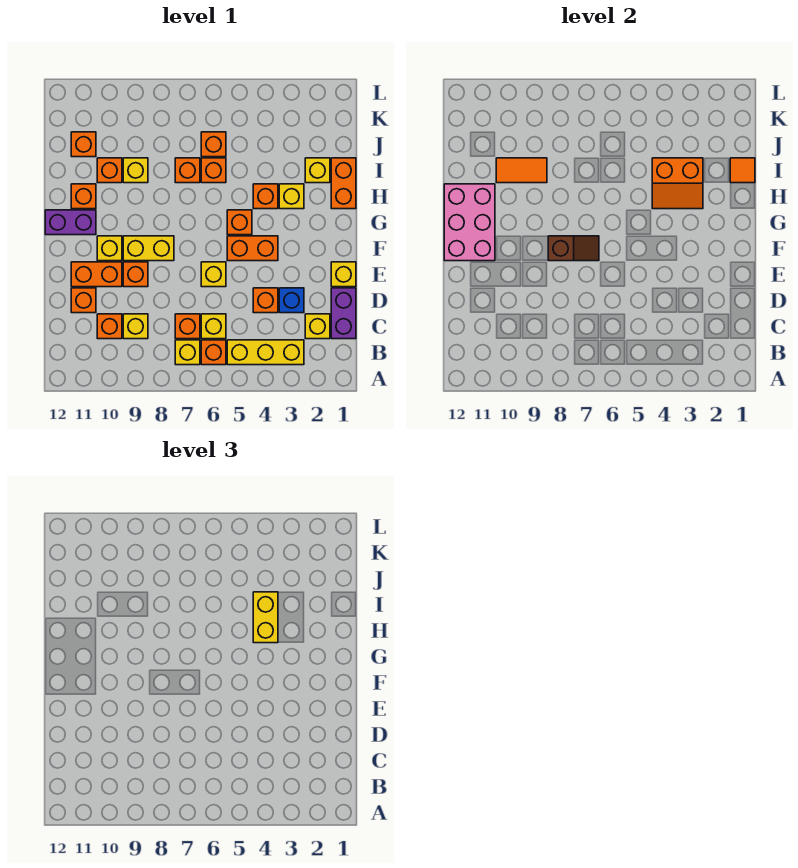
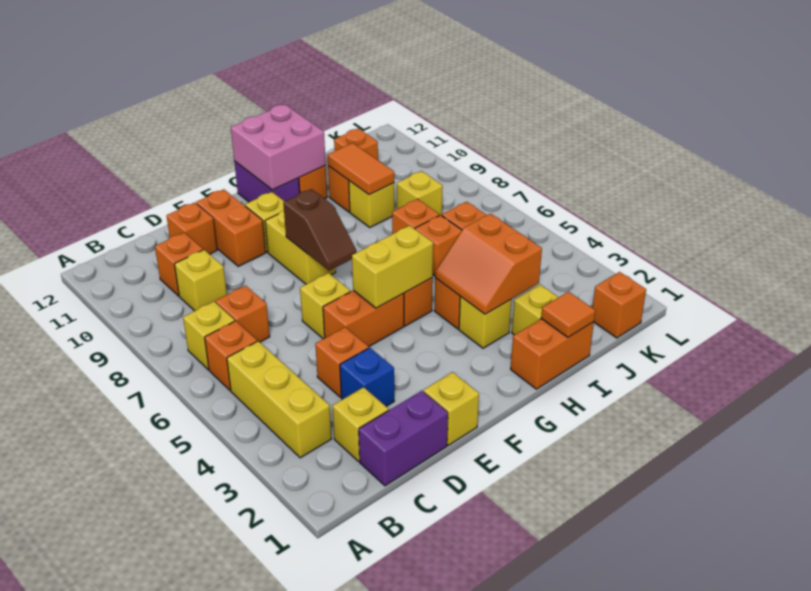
yellow 1x1 brick [201,314,226,339] -> yellow 1x1 brick moved to [397,171,443,216]
orange 1x1 brick [123,262,148,287] -> orange 1x1 brick moved to [592,272,646,338]
orange 1x2 brick [227,236,278,261] -> orange 1x2 brick turned to [323,291,404,346]
pink 2x3 brick [444,184,495,261] -> pink 2x2 brick [231,104,326,190]
yellow 1x2 brick [253,592,278,643] -> yellow 1x2 brick moved to [352,225,433,308]

